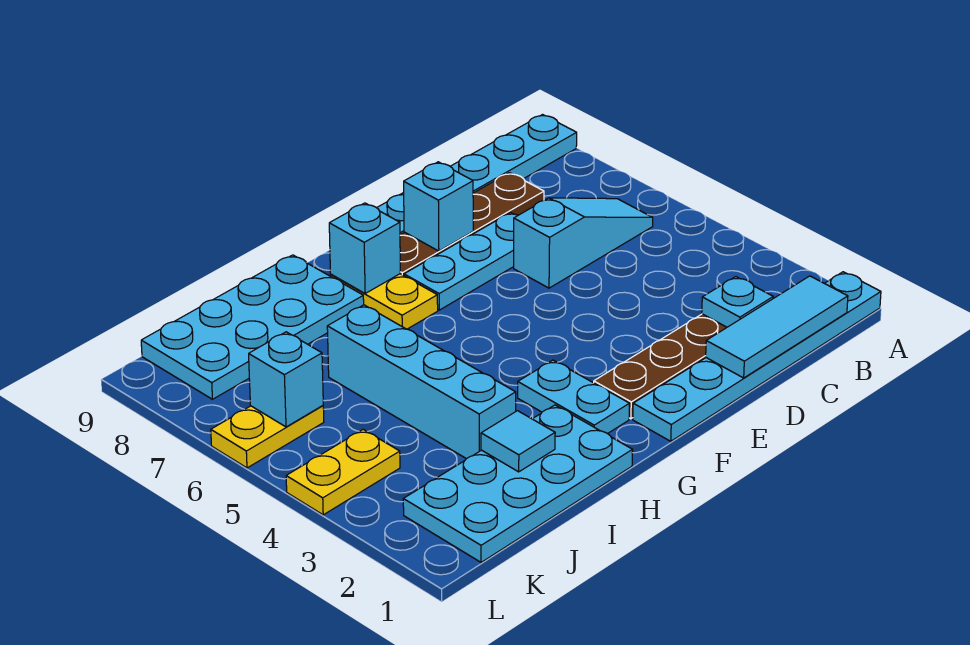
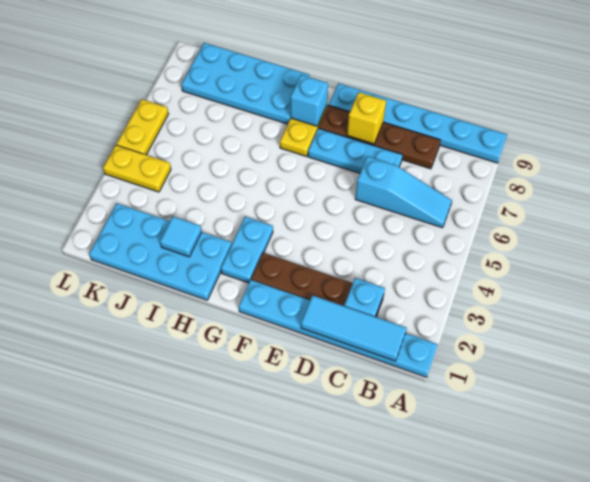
cyan 1x1 brick [404,162,473,251] -> yellow 1x1 brick [347,92,386,144]
cyan 1x4 brick [327,305,516,459] -> none
yellow 1x2 plate [211,406,324,468] -> yellow 1x2 plate turned to [117,99,168,155]
cyan 1x1 brick [249,332,323,427] -> none

